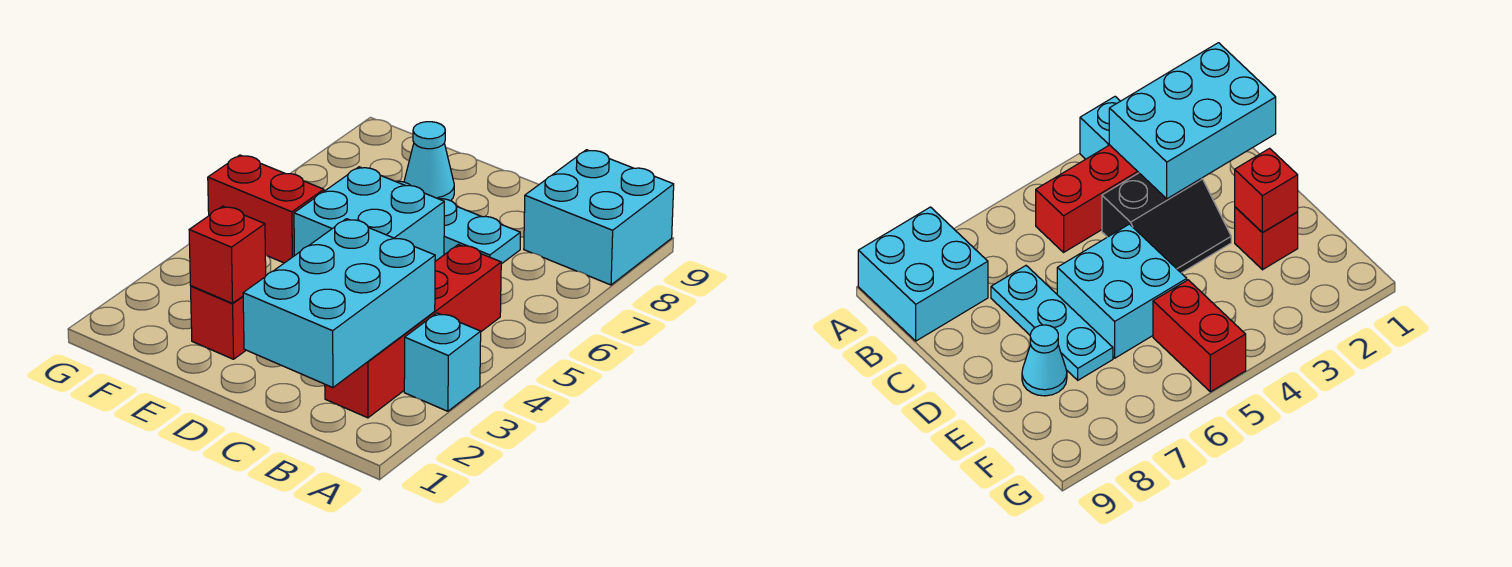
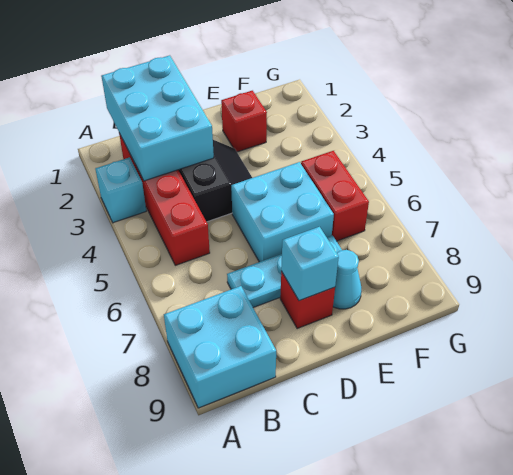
none -> cyan 1x1 brick [281,227,339,301]
red 1x1 brick [189,206,266,303] -> red 1x1 brick moved to [280,271,335,329]
red 1x2 brick [208,155,324,263] -> red 1x2 brick turned to [301,151,369,241]

